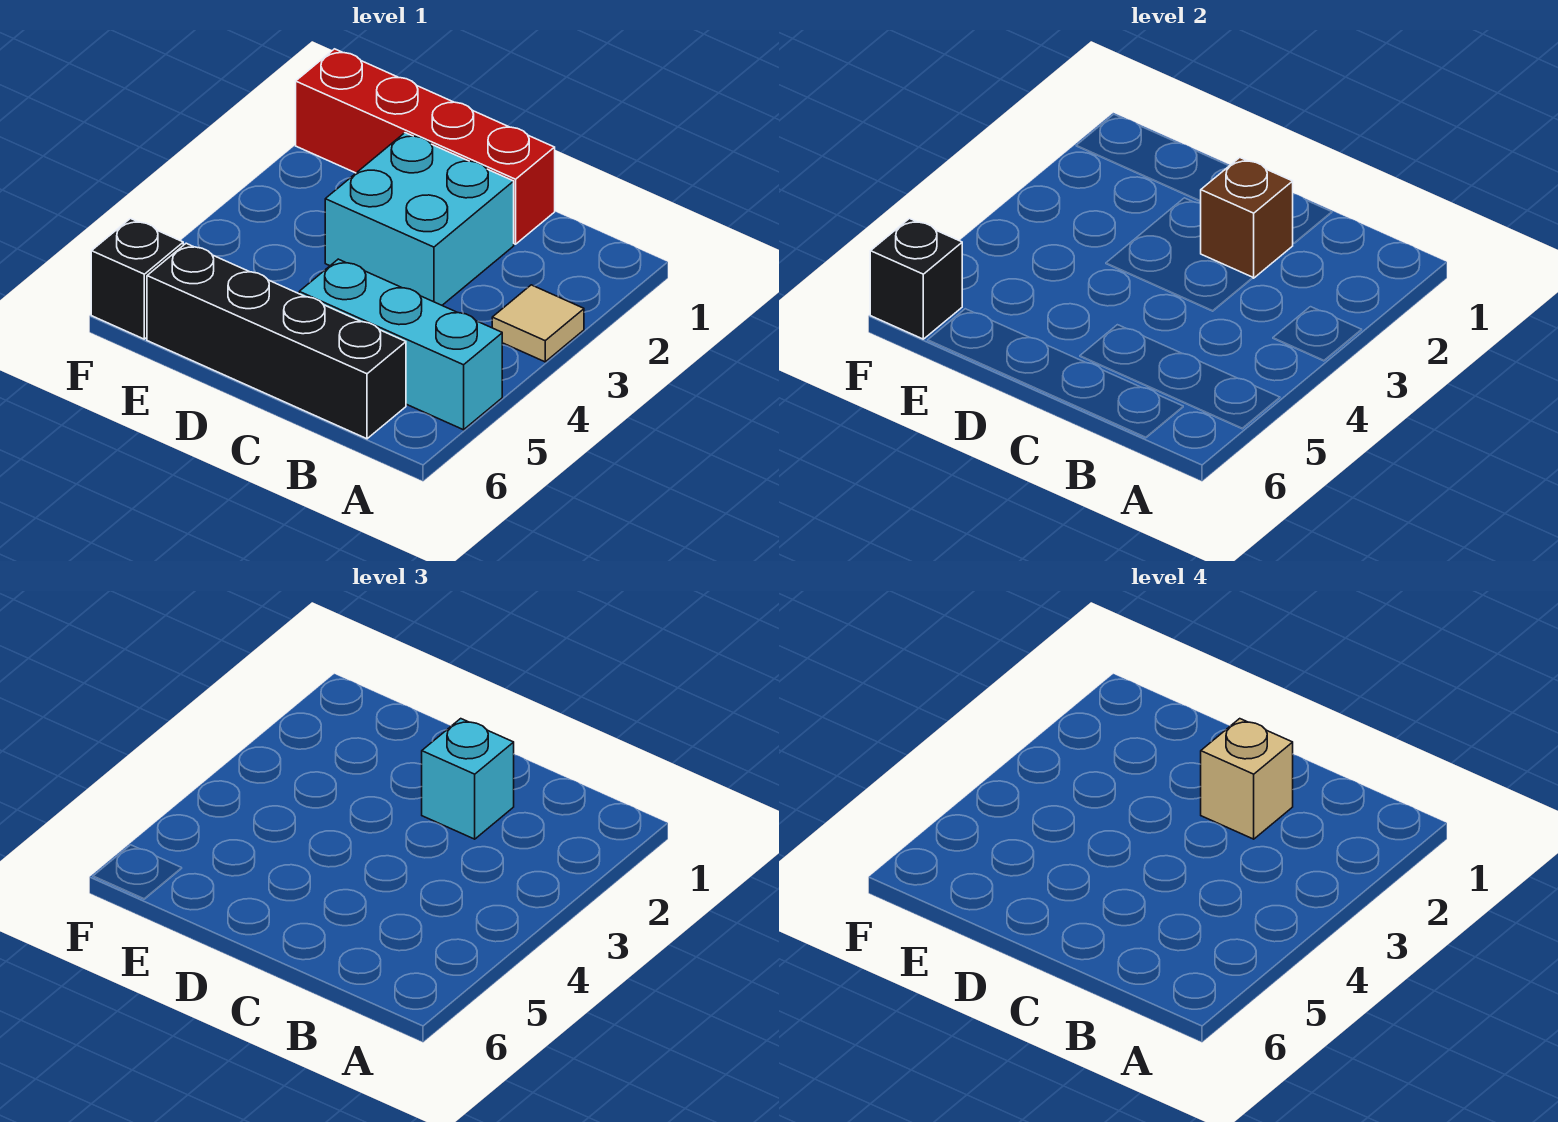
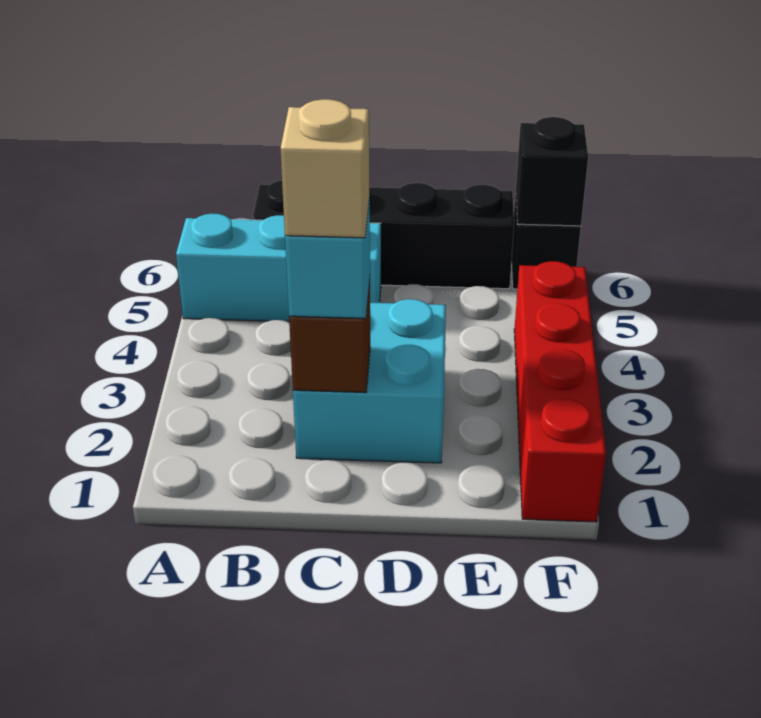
tan 1x1 tile [492,285,584,362] -> none
red 1x4 brick [296,49,555,244] -> red 1x4 brick turned to [514,261,606,522]

